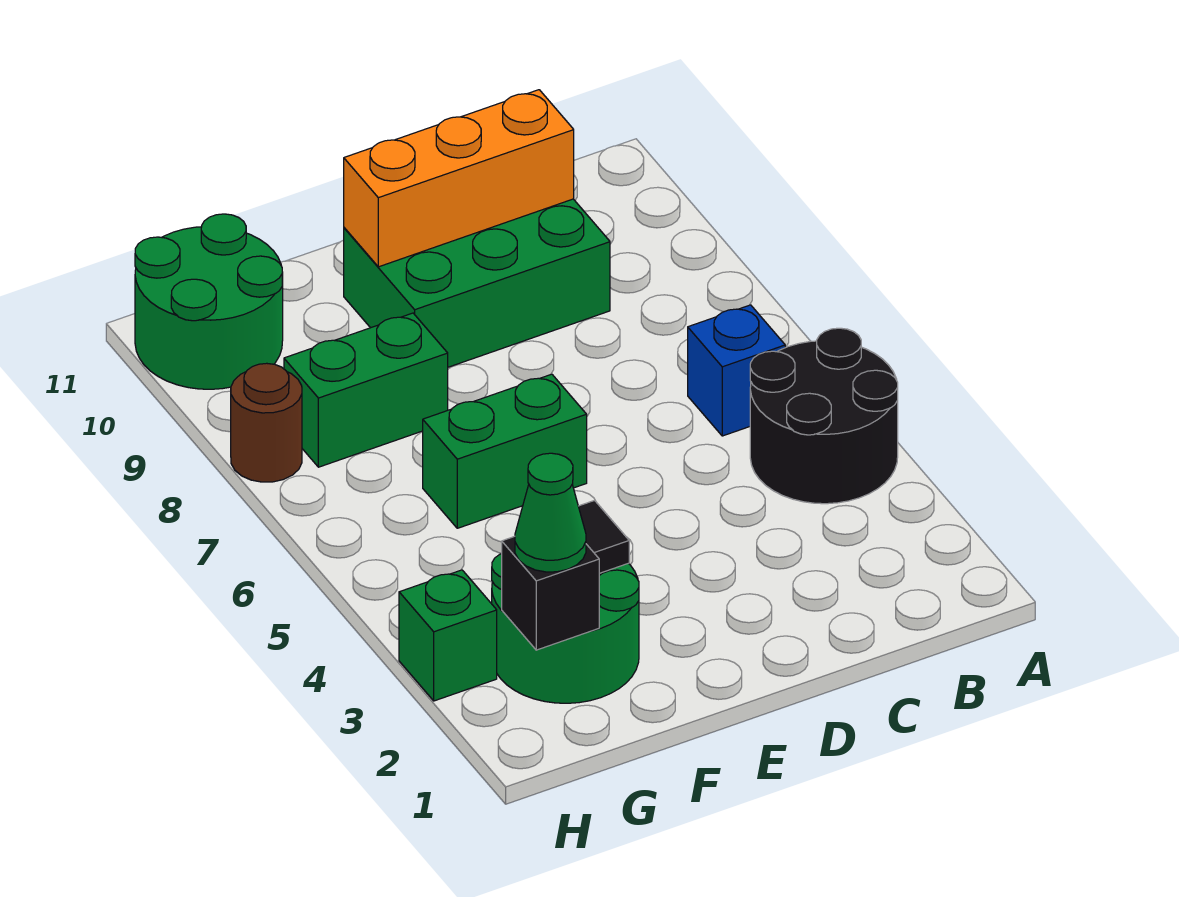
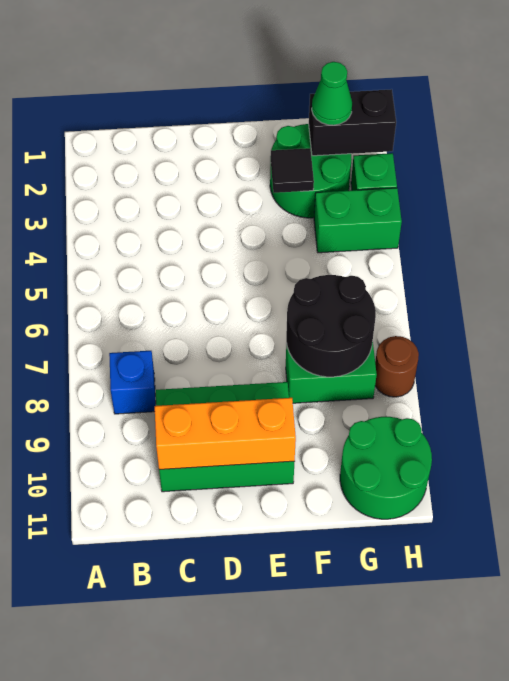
black 2x2 round brick [750,328,898,504] -> black 2x2 round brick moved to [286,275,376,377]
blue 1x1 brick [688,305,785,436] -> blue 1x1 brick moved to [109,351,156,414]
green 1x2 brick [423,374,587,528] -> green 1x2 brick moved to [314,188,402,253]
black 1x1 brick [501,536,599,650] -> black 1x2 brick [309,89,396,156]

